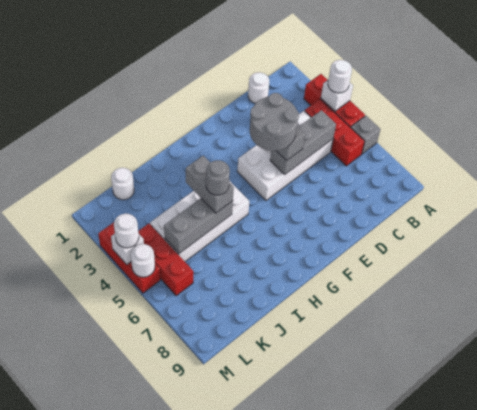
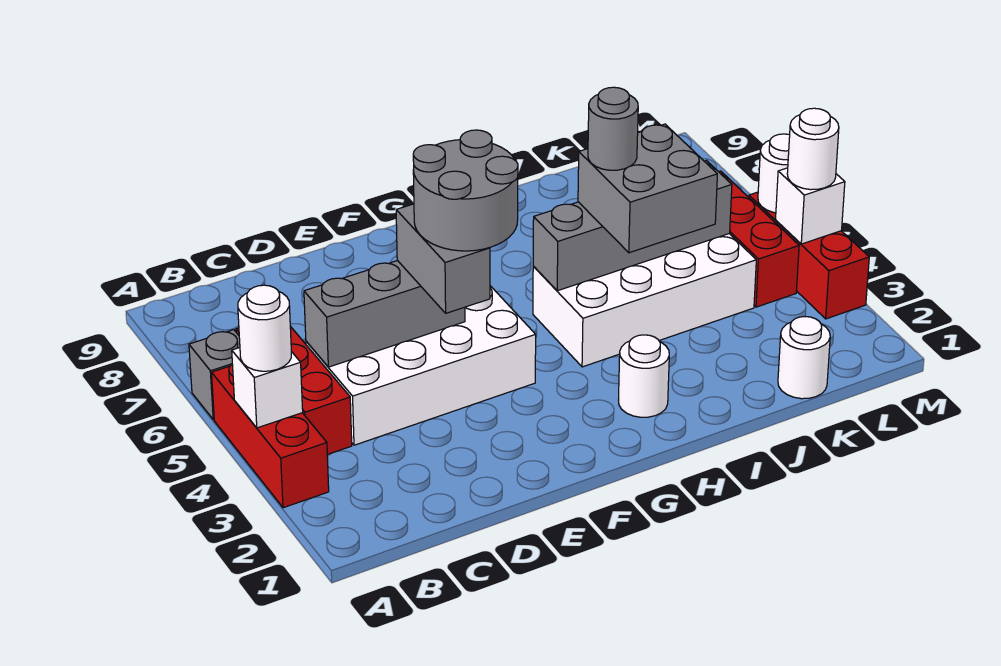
white 1x1 round brick [248,72,269,104] -> white 1x1 round brick moved to [619,335,669,417]
grey 1x2 brick [186,156,234,213] -> grey 2x2 brick [578,124,717,253]
grey 1x3 brick [164,199,233,253] -> grey 1x4 brick [533,161,732,291]

